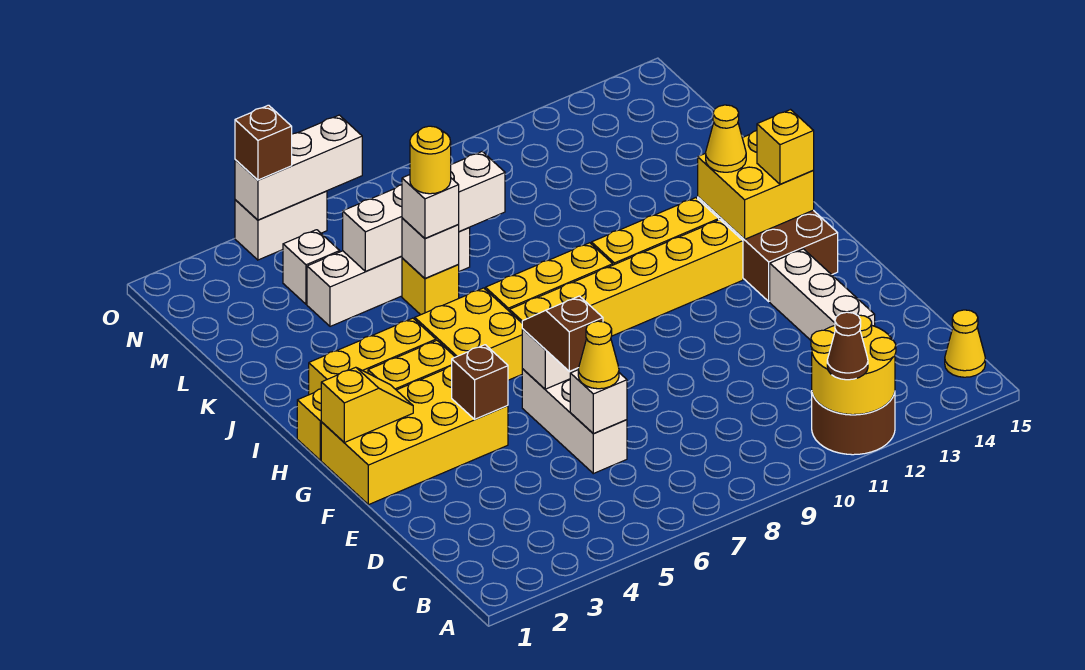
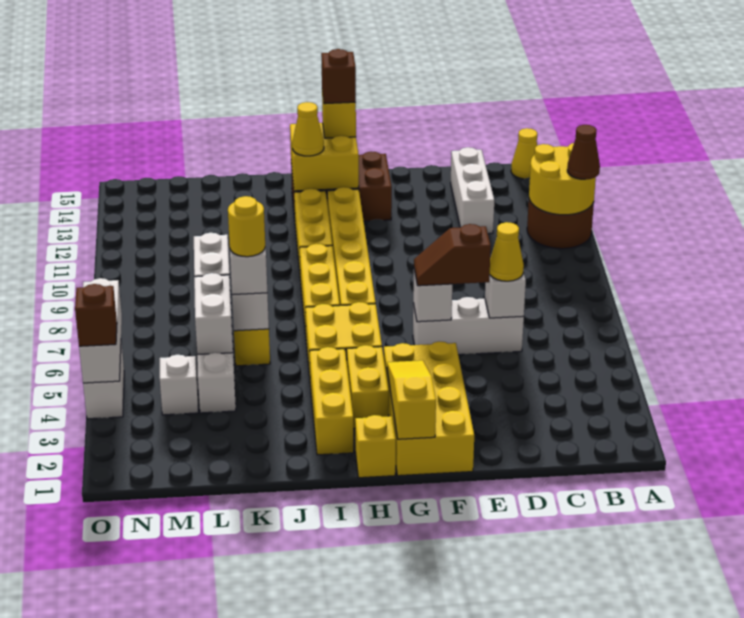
white 1x3 brick [770,249,875,340] -> white 1x3 brick turned to [451,147,494,234]
brown 1x1 brick [452,345,508,419] -> brown 1x1 brick moved to [321,49,356,104]
yellow 1x2 slope [321,367,413,442] -> yellow 1x3 slope [387,360,436,439]

